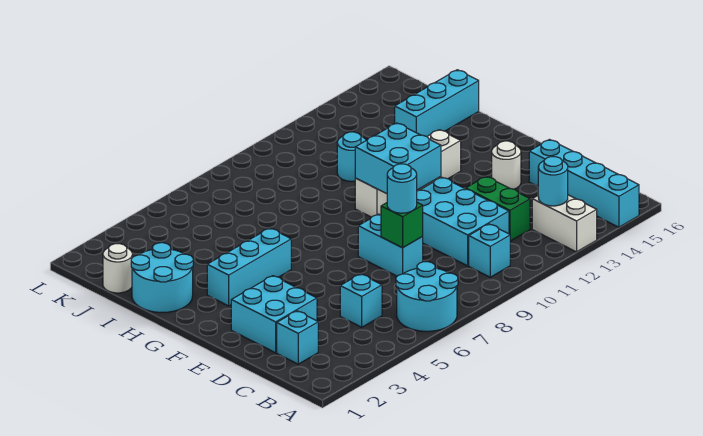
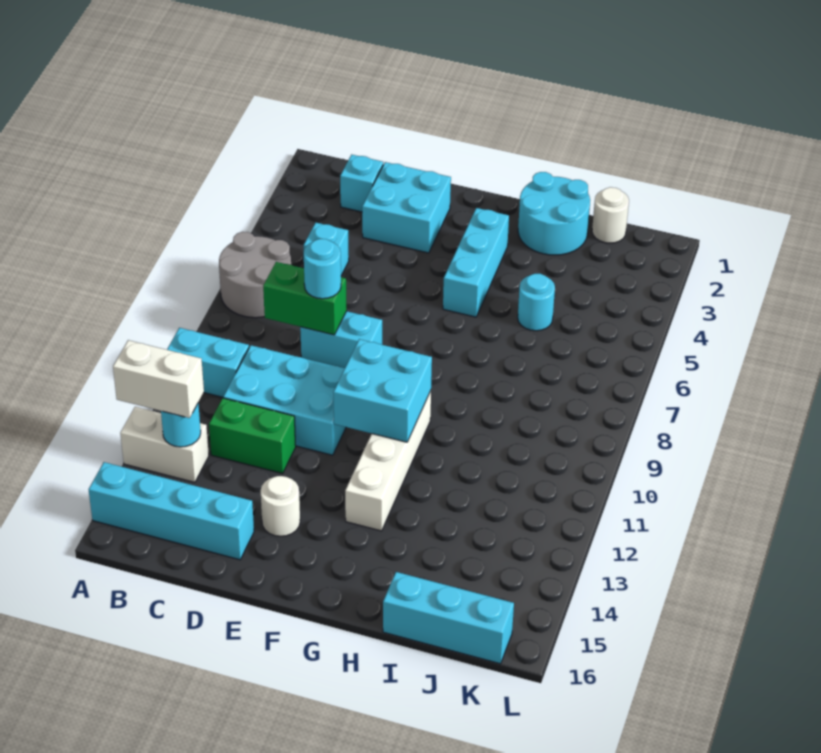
cyan 2x2 round brick [396,262,458,331] -> grey 2x2 round brick [219,232,291,318]
none -> white 1x2 brick [113,340,204,418]
cyan 1x1 brick [469,224,510,277] -> cyan 1x2 brick [167,328,249,397]
green 1x1 brick [381,202,423,248] -> green 1x2 brick [263,262,347,335]
cyan 1x1 round brick [337,132,366,181] -> cyan 1x1 round brick moved to [518,274,555,331]
cyan 1x3 brick [395,70,479,137] -> cyan 1x3 brick turned to [383,572,514,664]

